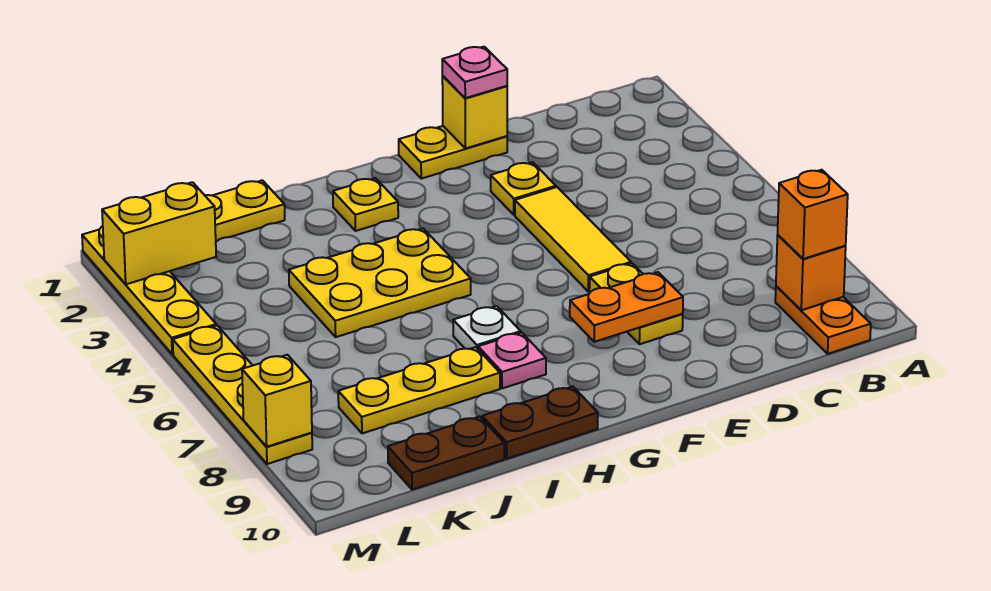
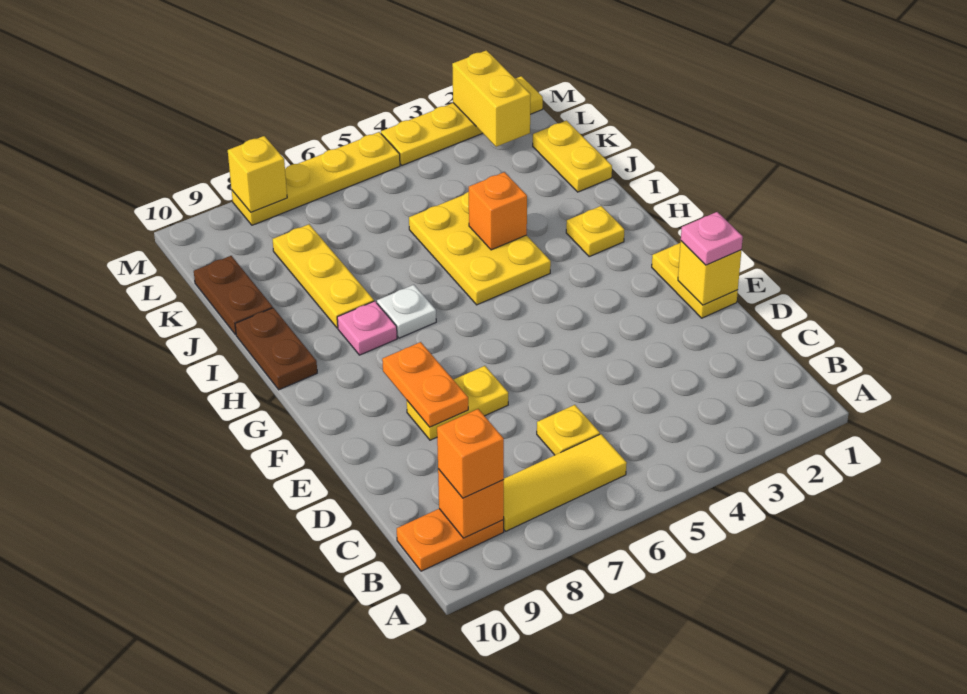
yellow 1x1 plate [491,162,556,215] -> yellow 1x1 plate moved to [537,405,600,455]
yellow 1x3 tile [515,187,631,292] -> yellow 1x3 tile moved to [504,434,627,531]
none -> orange 1x1 brick [469,172,527,250]

